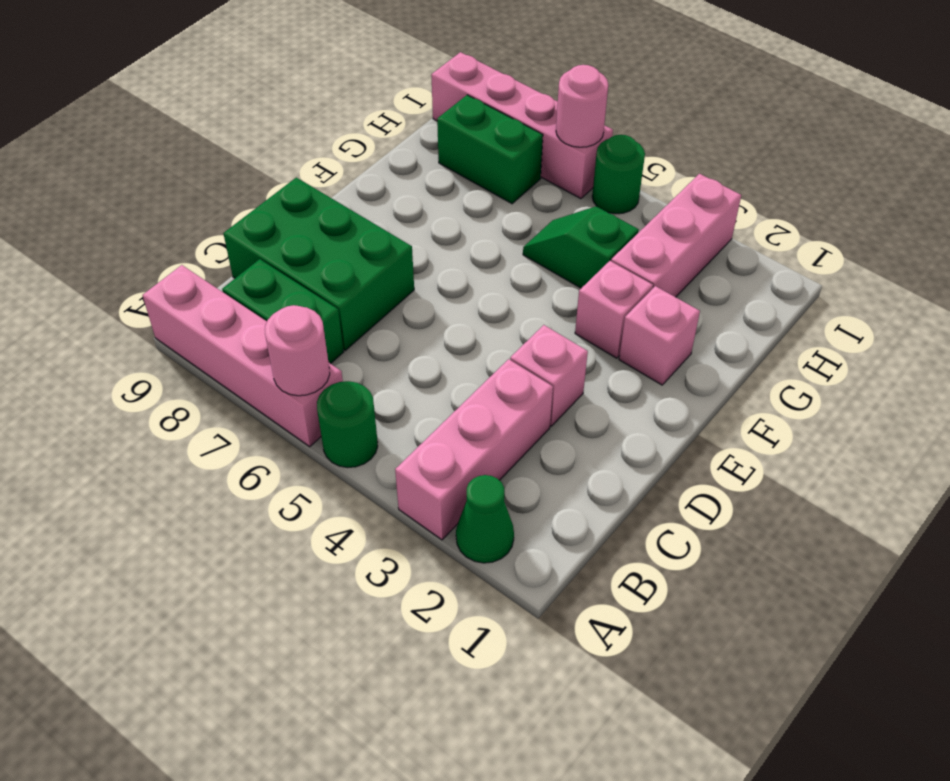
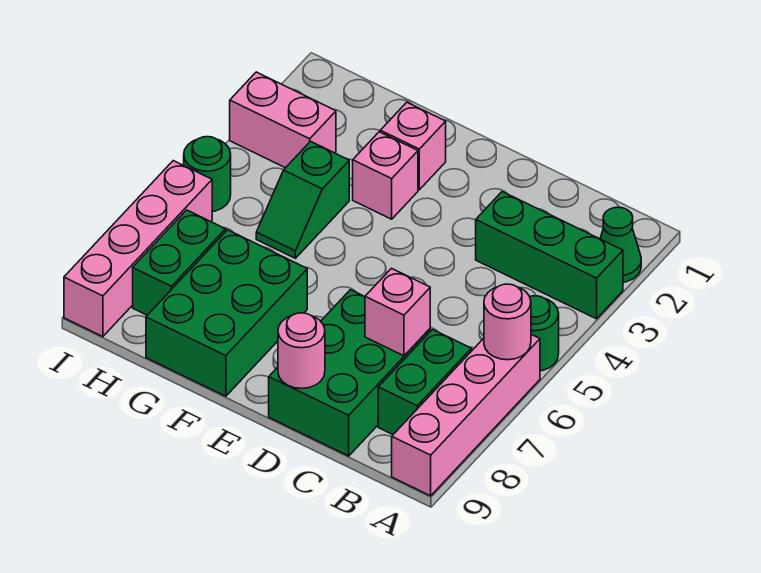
pink 1x3 brick [395,359,553,540] -> green 1x3 brick [476,192,623,319]
pink 1x1 brick [510,325,588,426] -> pink 1x1 brick moved to [365,268,430,356]
none -> green 2x3 brick [146,230,307,396]
pink 1x3 brick [611,174,741,297] -> pink 1x2 brick [230,72,336,168]
pink 1x1 round brick [556,65,608,147] -> pink 1x1 round brick moved to [278,313,325,389]

